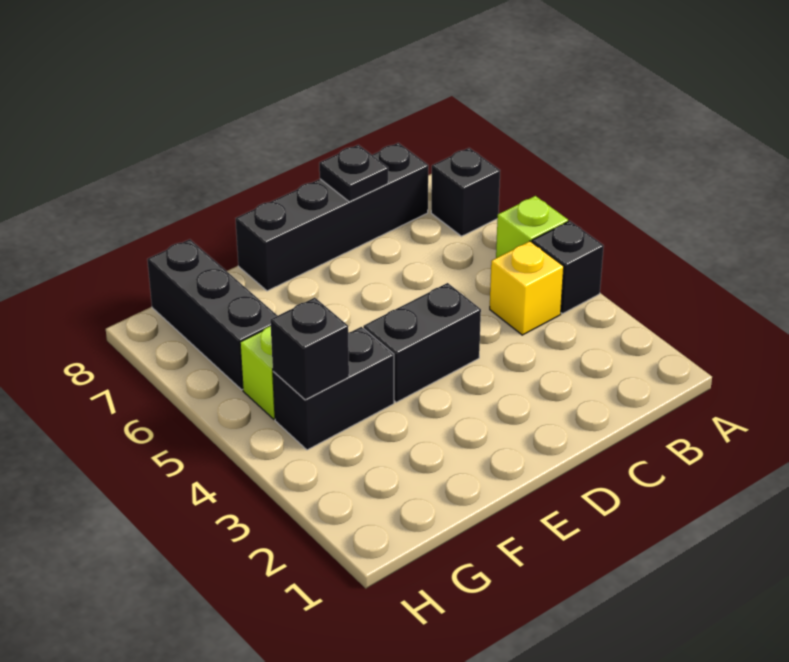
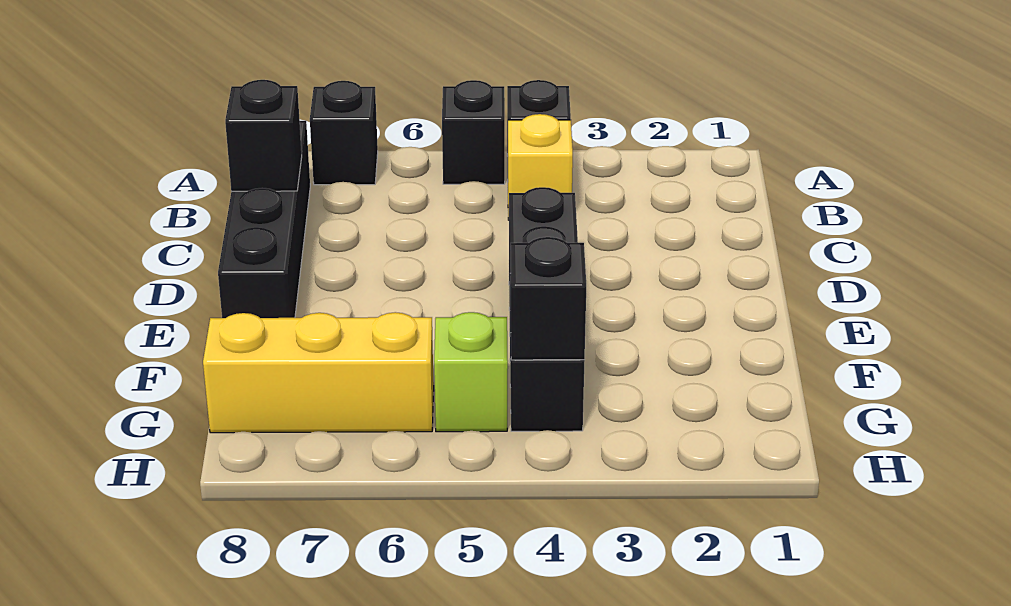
lime 1x1 brick [496,196,568,258] -> black 1x1 brick [442,80,505,184]
black 1x1 plate [319,145,388,202] -> black 1x1 brick [225,80,302,191]
black 1x3 brick [147,239,278,390] -> yellow 1x3 brick [203,312,434,433]

